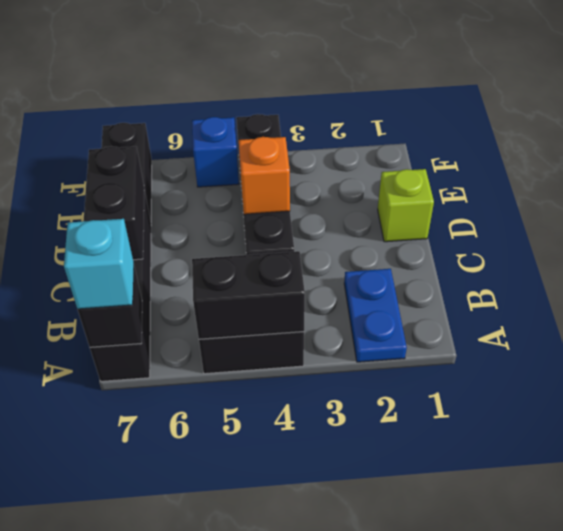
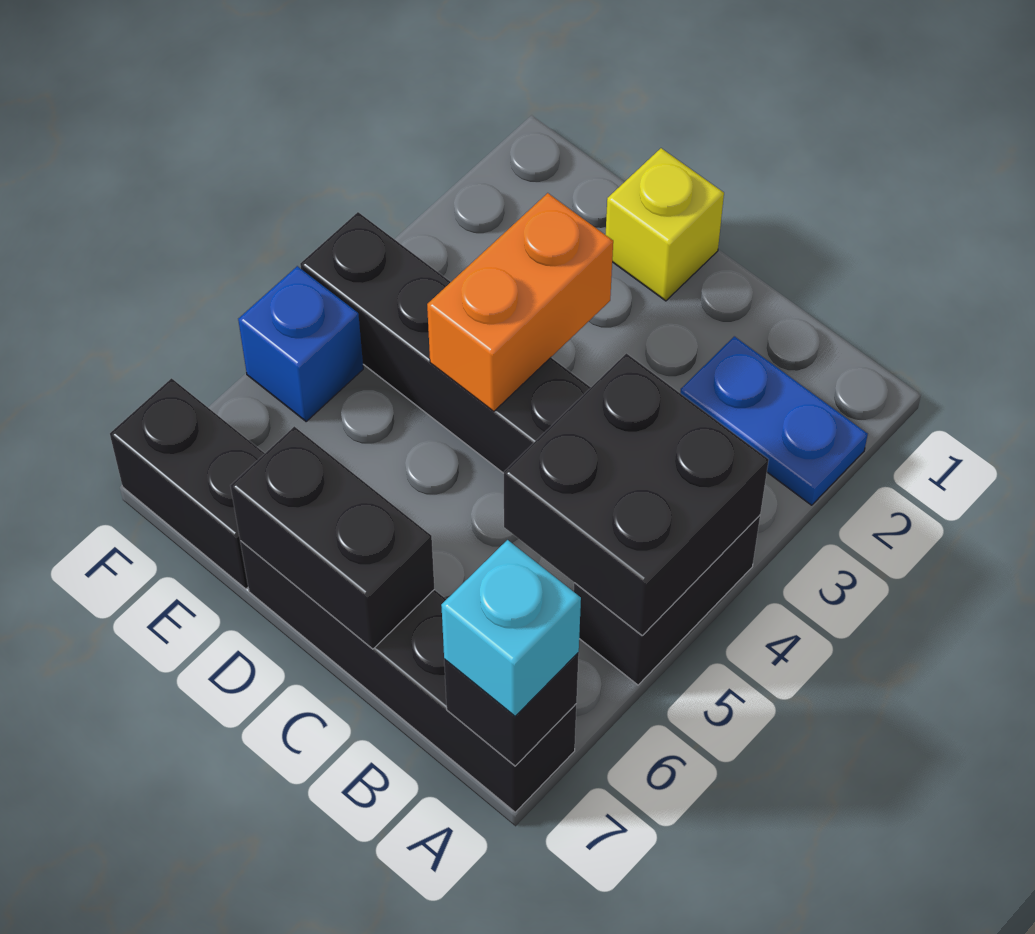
black 1x2 brick [192,251,305,339] -> black 2x2 brick [504,353,769,636]
lime 1x1 brick [378,169,434,242] -> yellow 1x1 brick [606,148,724,301]
orange 1x1 brick [239,137,290,214] -> orange 1x2 brick [427,193,613,412]

